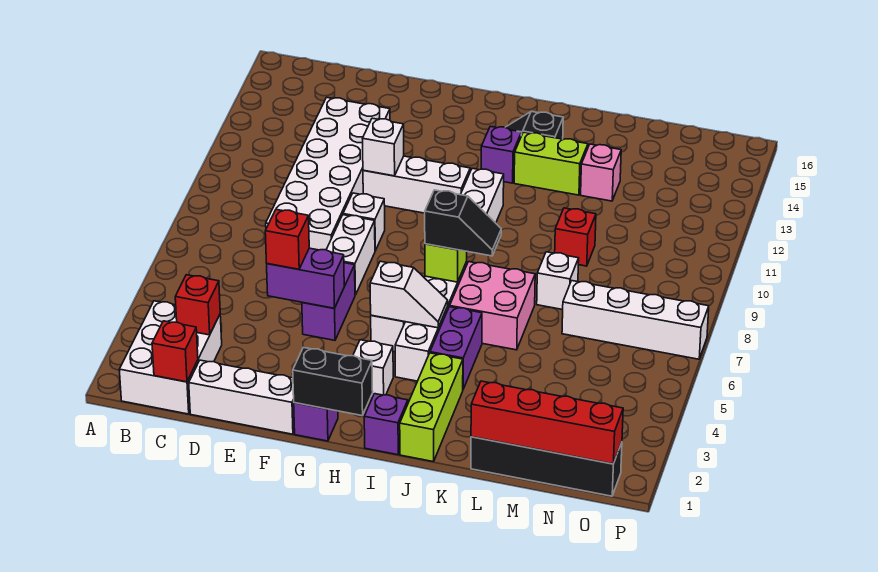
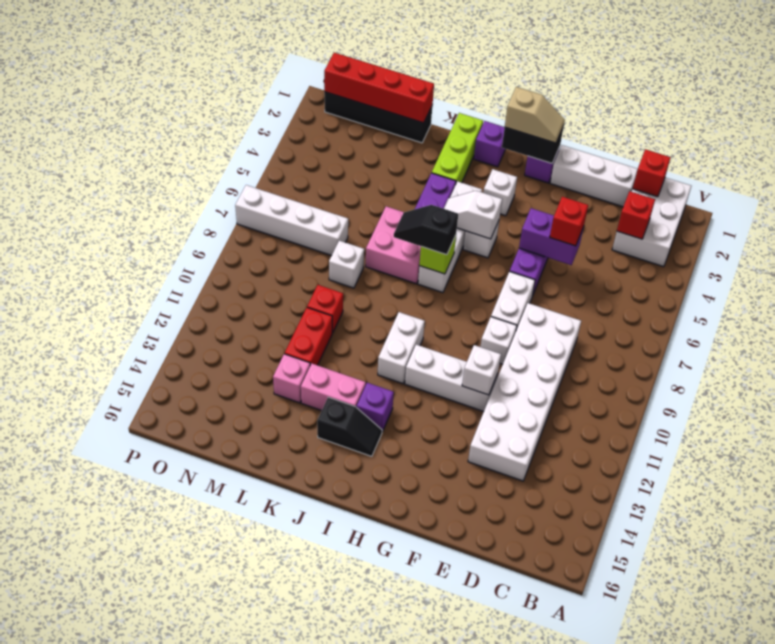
none -> tan 1x2 slope [505,87,565,143]
lime 1x2 brick [514,132,588,195] -> pink 1x2 brick [301,364,366,411]
none -> red 1x2 brick [285,308,332,365]

